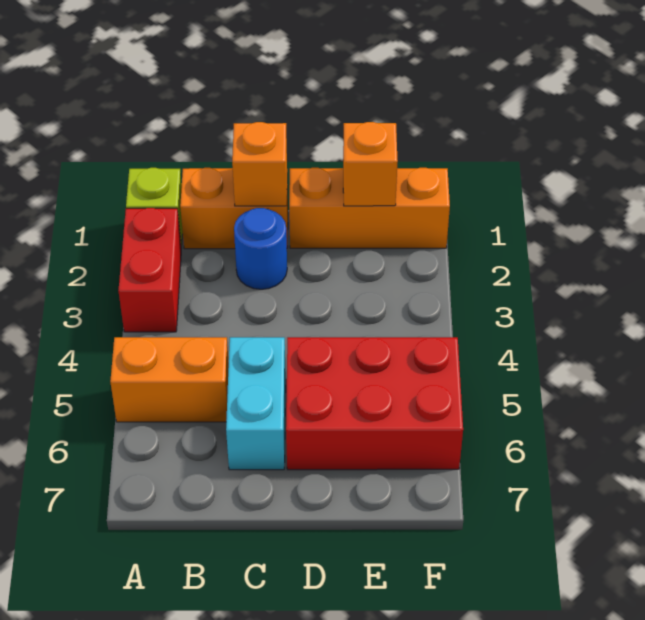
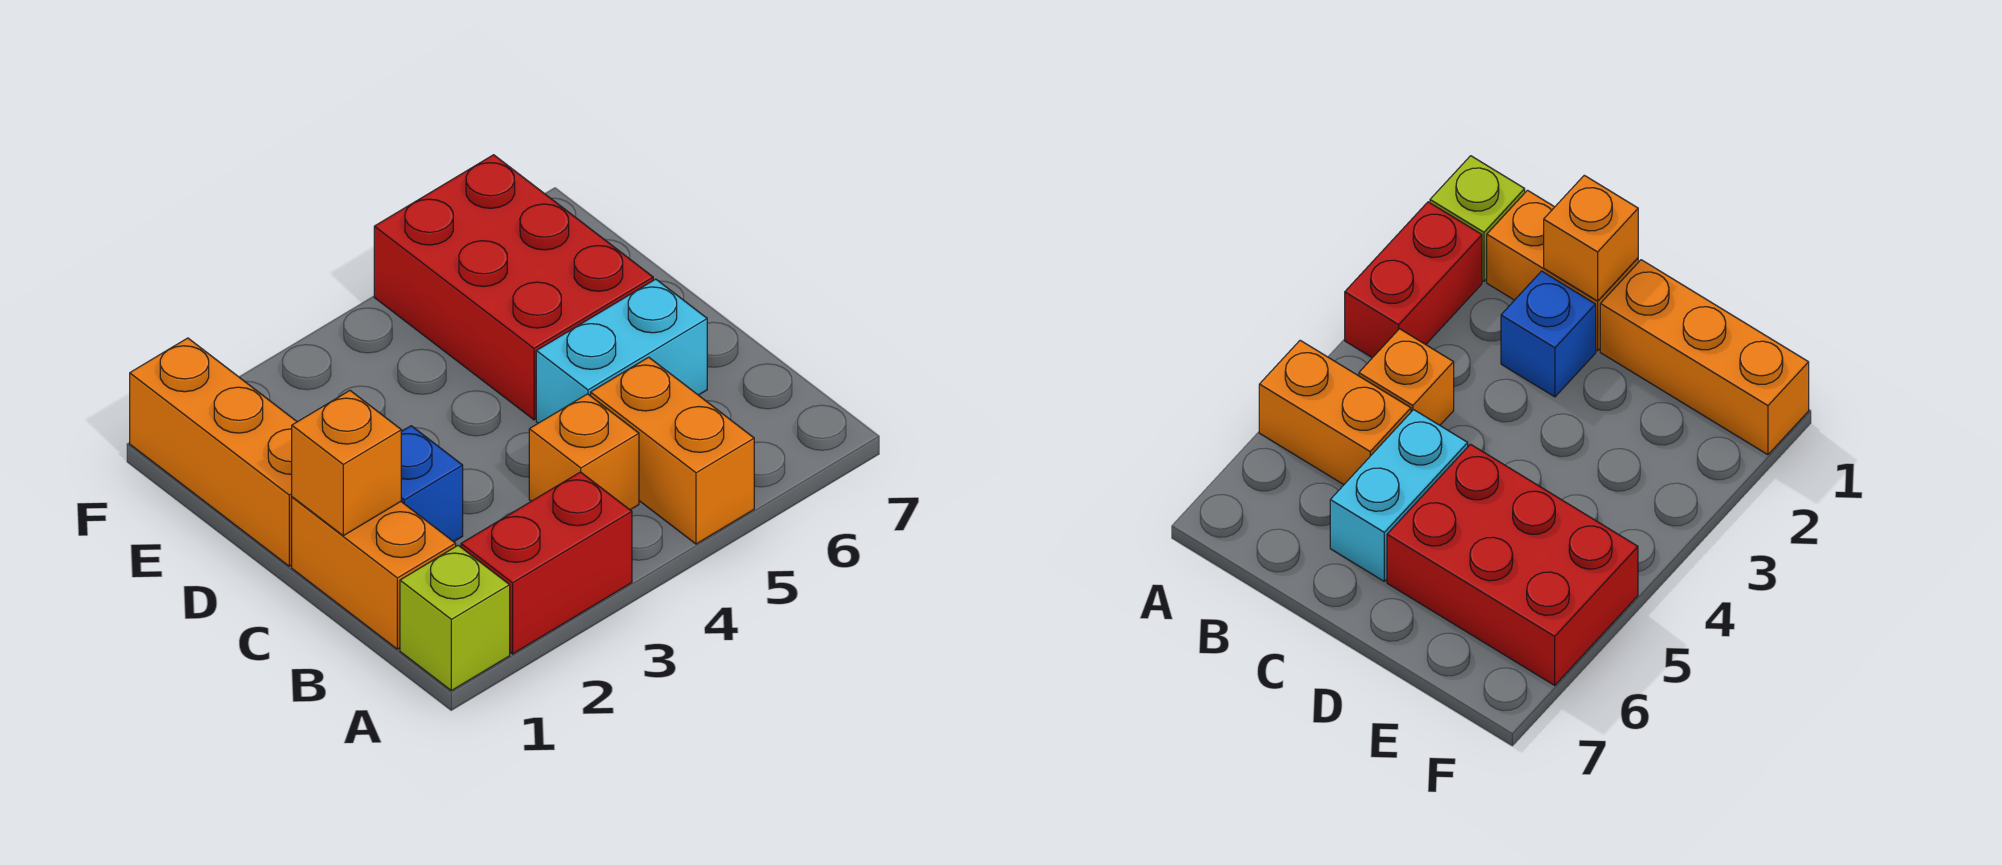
blue 1x1 round brick [234,208,287,289] -> blue 1x1 brick [401,426,463,542]
orange 1x1 brick [343,122,398,206] -> orange 1x1 brick moved to [529,394,639,510]

